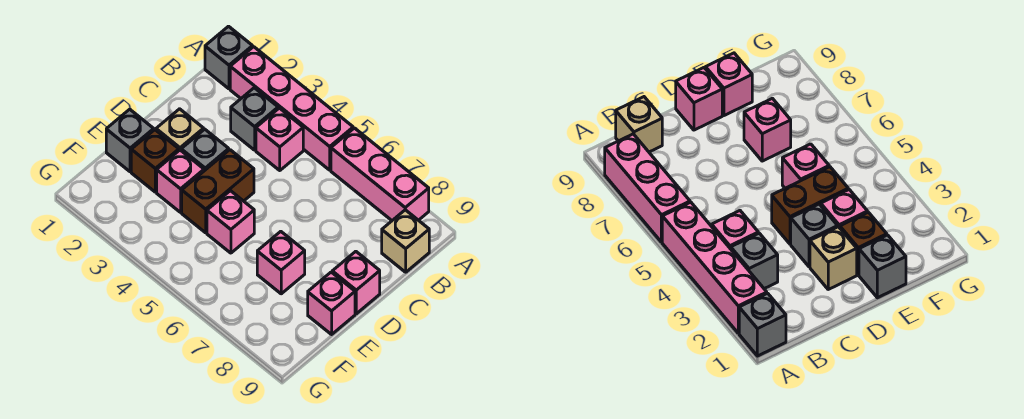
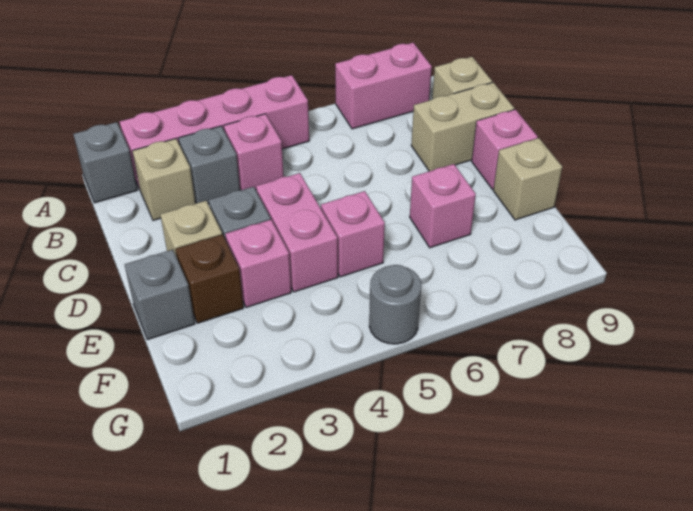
pink 1x3 brick [331,128,429,220] -> pink 1x2 brick [335,43,432,129]
none -> tan 1x1 brick [132,139,196,220]
none -> tan 1x2 brick [411,83,514,171]
brown 1x2 brick [182,150,254,233] -> pink 1x2 brick [256,173,338,292]
pink 1x1 brick [308,272,355,334] -> tan 1x1 brick [493,138,562,220]
none -> grey 1x1 round brick [369,265,421,344]

